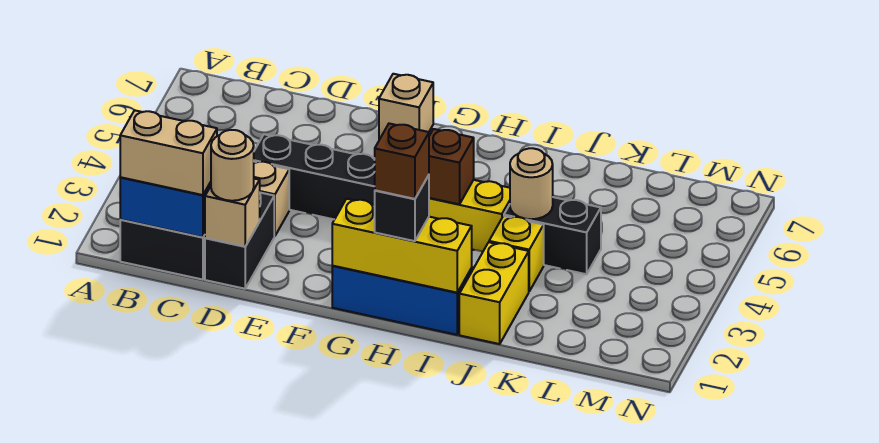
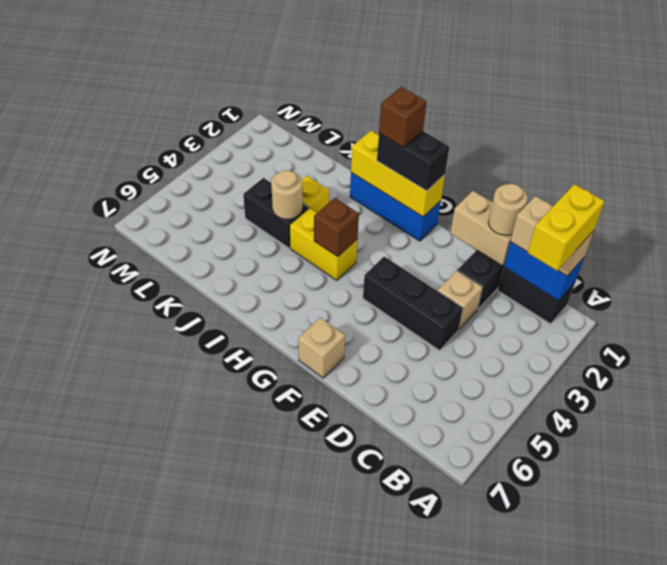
tan 1x1 brick [205,179,260,246] -> tan 1x2 brick [450,191,512,266]
black 1x1 brick [375,175,429,241] -> black 1x2 brick [377,131,449,191]
yellow 1x2 brick [459,242,529,344] -> yellow 1x2 brick moved to [528,184,604,271]

